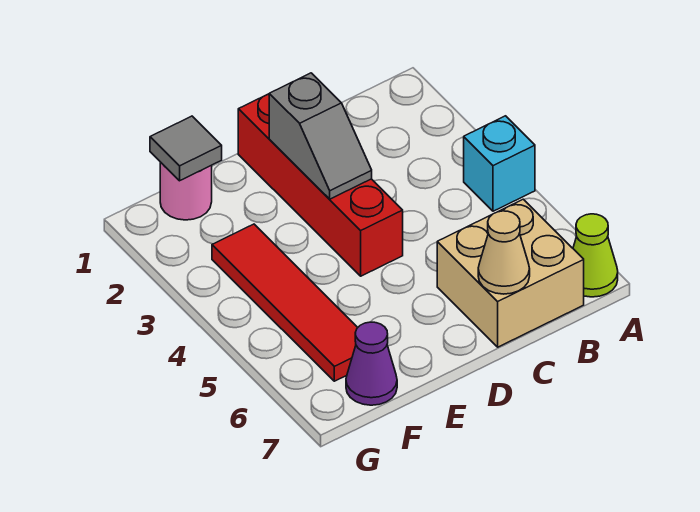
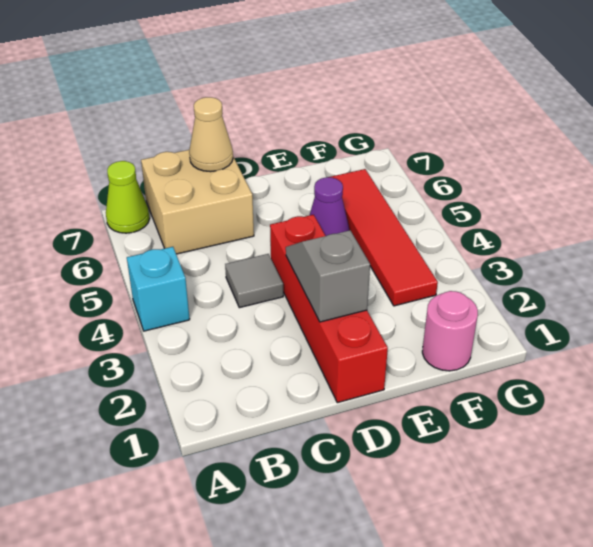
grey 1x1 tile [150,116,222,181] -> grey 1x1 tile moved to [225,254,283,308]
purple 1x1 cone [346,322,397,405] -> purple 1x1 cone moved to [310,177,349,236]

